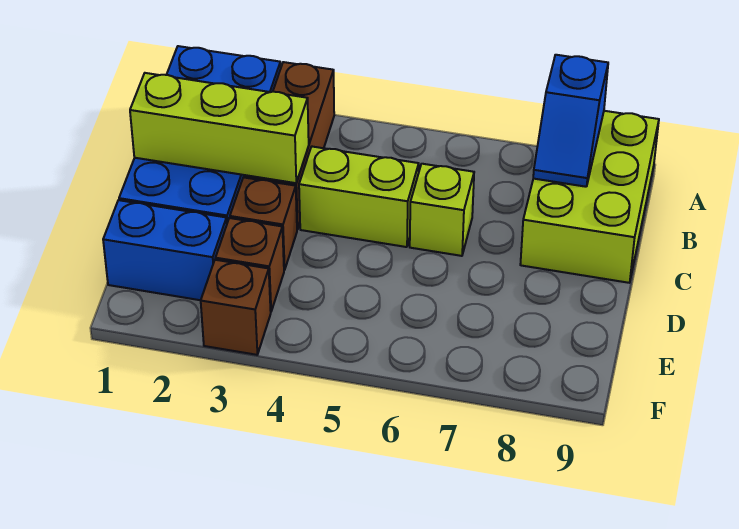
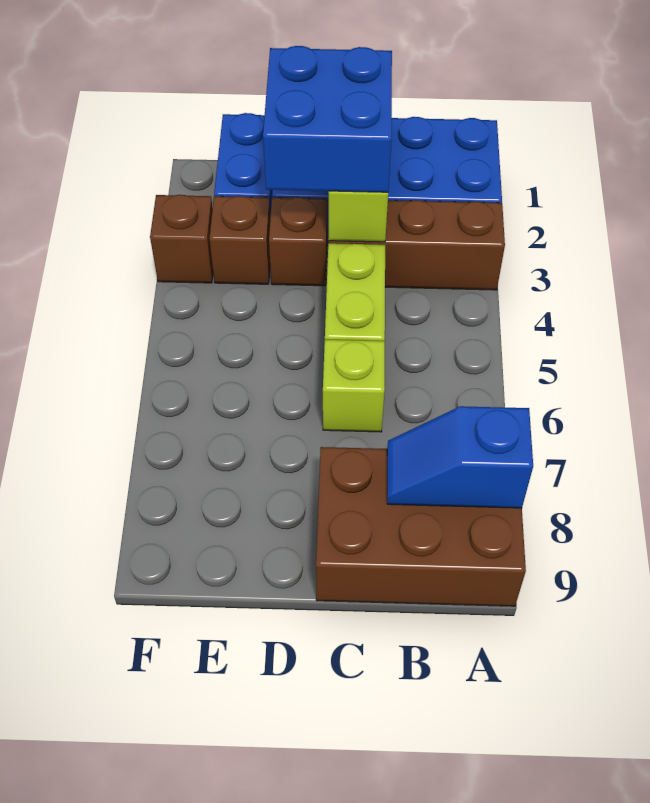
lime 2x3 brick [520,111,659,283] -> brown 2x3 brick [316,447,526,606]
none -> blue 2x2 brick [263,46,392,192]

